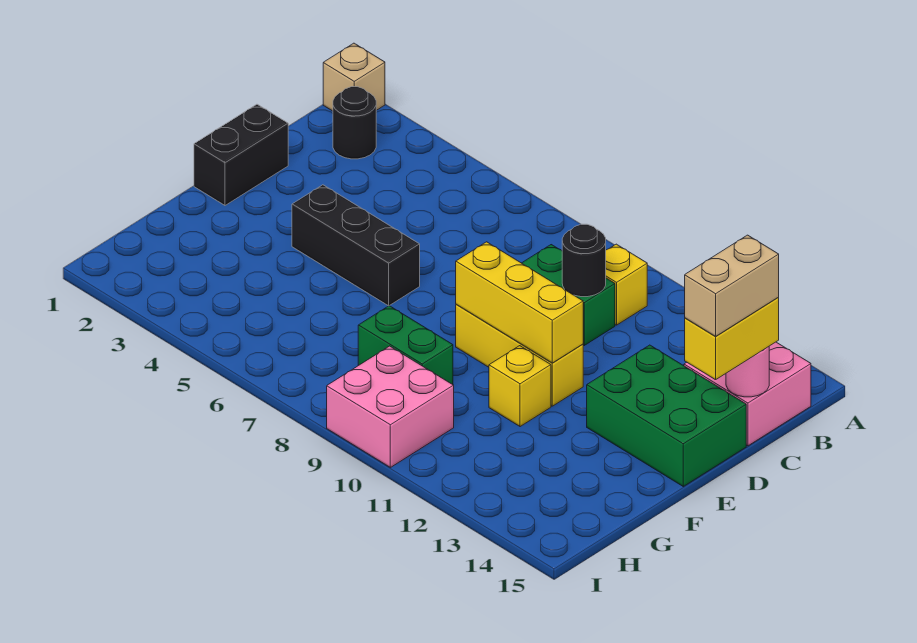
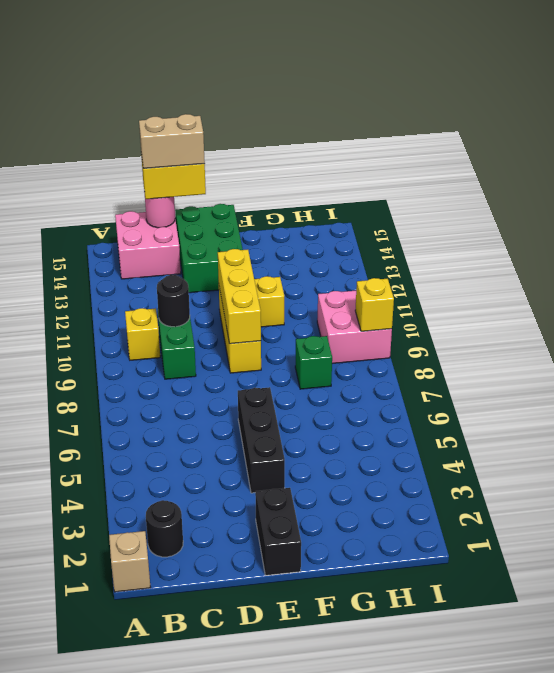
black 1x2 brick [194,104,288,205] -> black 1x2 brick turned to [255,488,301,575]
green 1x2 brick [358,306,453,385] -> green 1x1 brick [295,336,332,389]
none -> yellow 1x1 brick [355,278,394,331]

